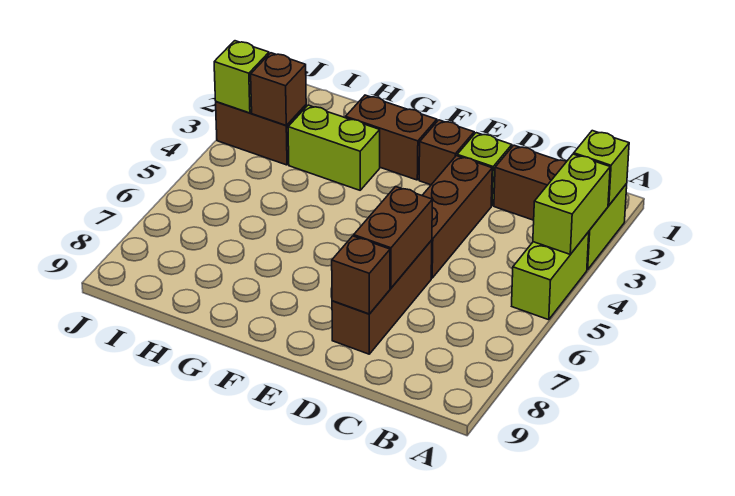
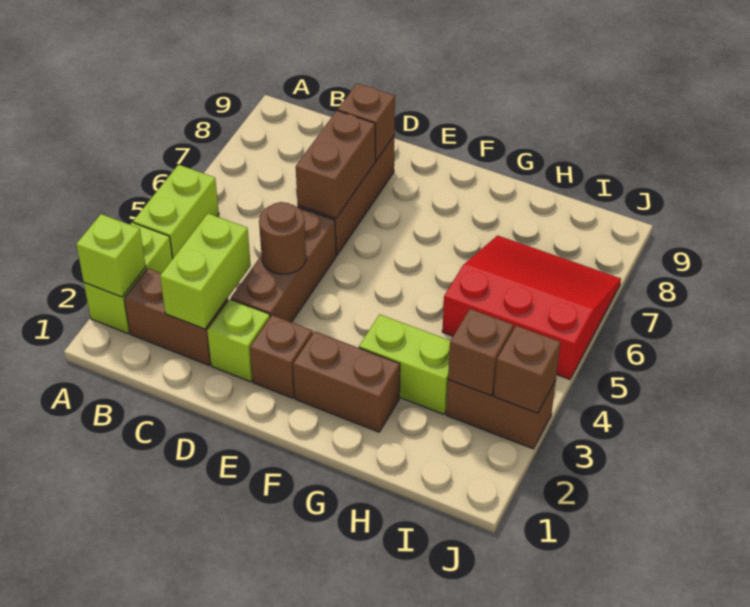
lime 1x2 brick [533,154,610,254] -> lime 1x2 brick moved to [160,214,251,329]
none -> brown 1x1 round brick [259,202,306,274]
none -> red 3x3 slope [442,235,621,379]
lime 1x1 brick [214,41,269,113] -> brown 1x1 brick [494,326,561,413]

